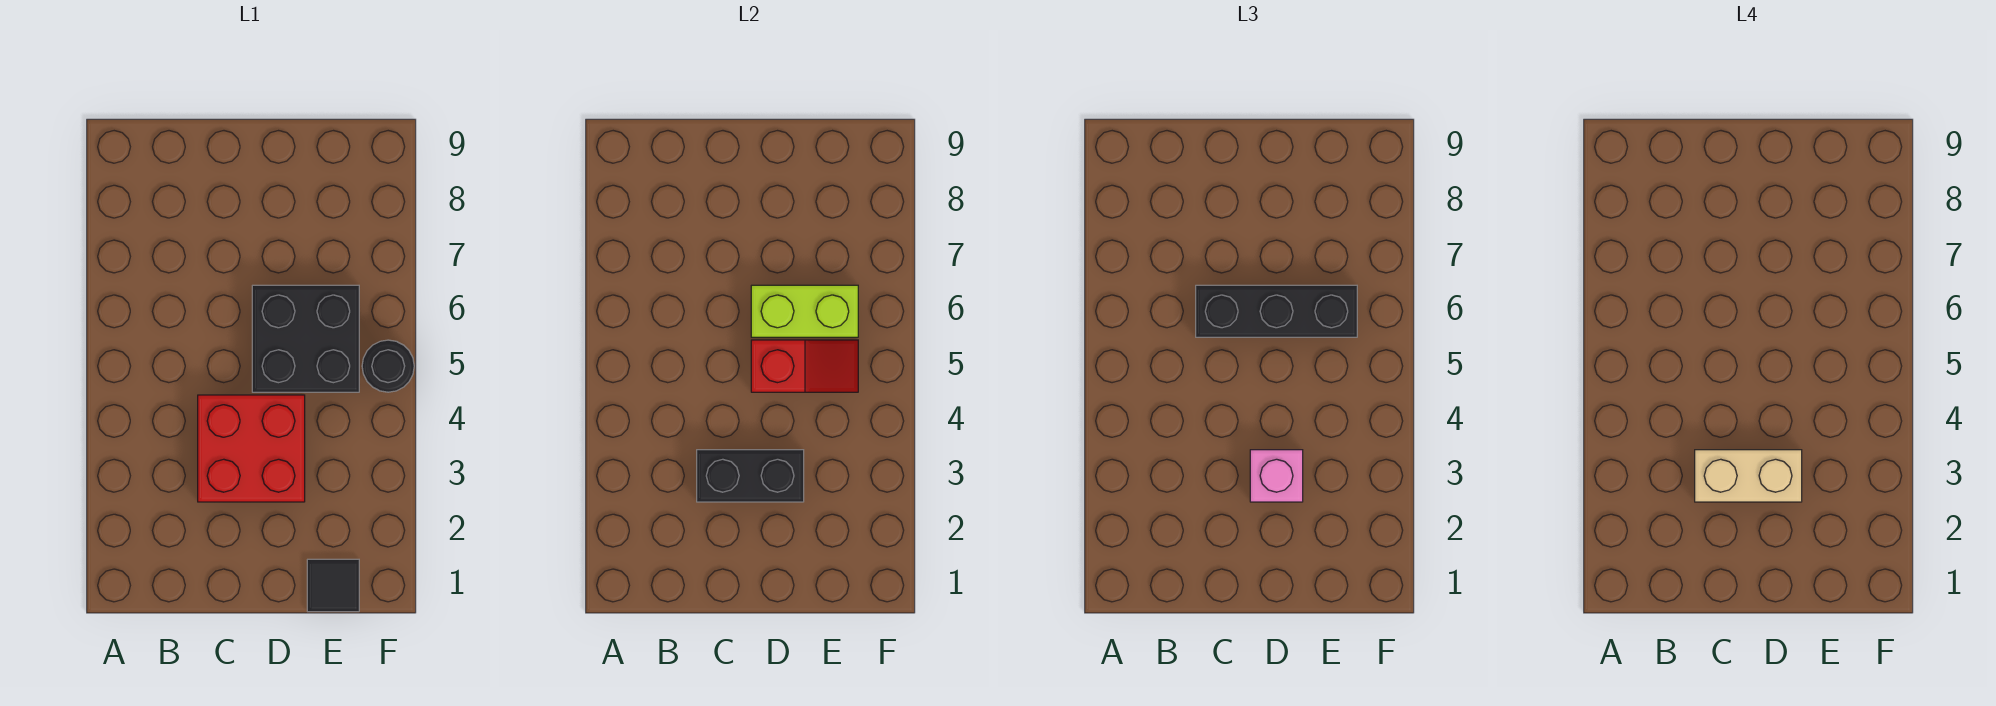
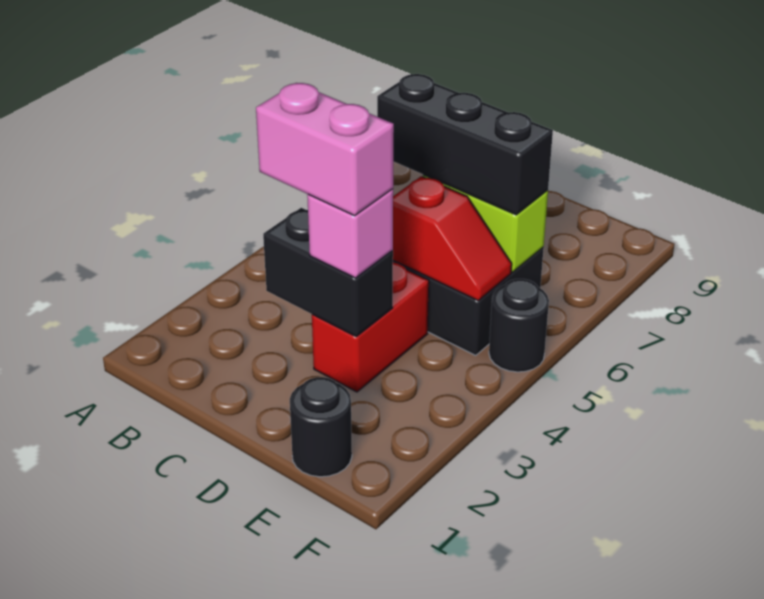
red 2x2 brick [198,395,305,502] -> red 1x2 brick [312,263,429,392]
tan 1x2 brick [1695,450,1802,502] -> pink 1x2 brick [256,83,394,216]
black 1x1 tile [307,559,359,612] -> black 1x1 round brick [290,377,352,477]

